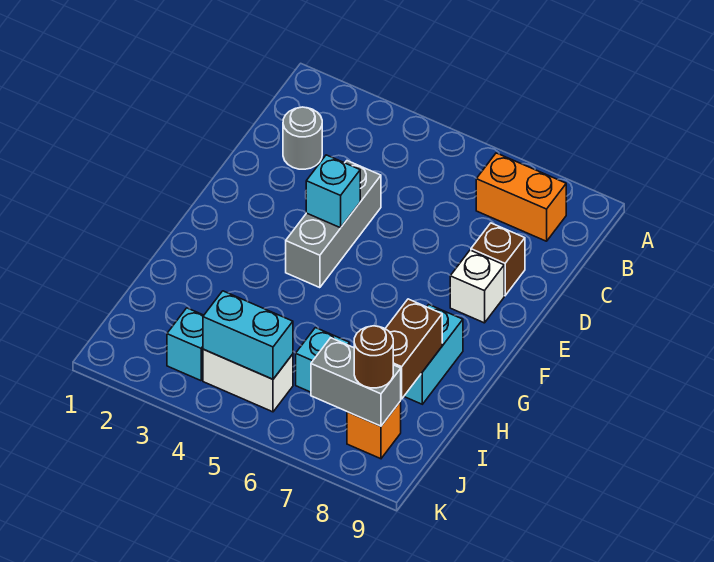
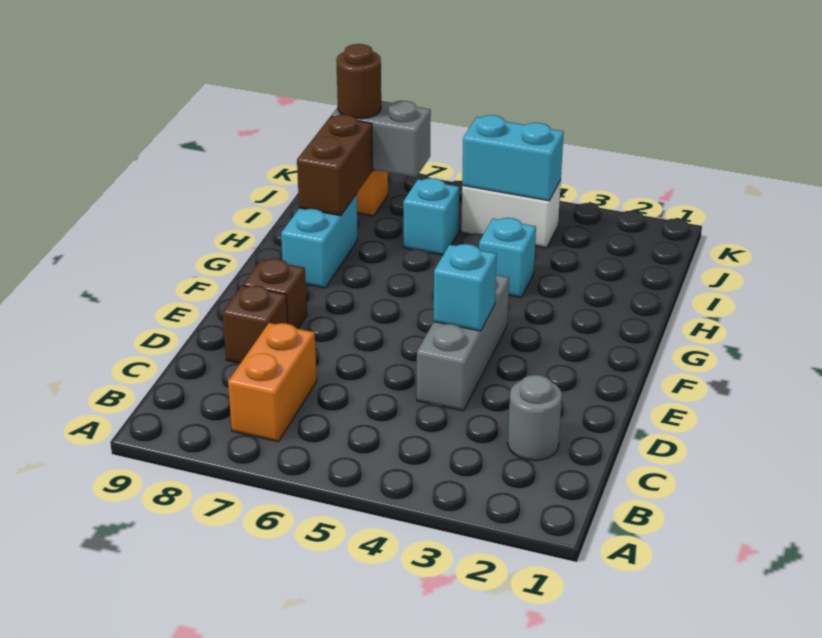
orange 1x2 brick [476,153,566,241] -> orange 1x2 brick turned to [228,323,317,442]
white 1x1 brick [450,250,504,323] -> brown 1x1 brick [243,259,307,329]
cyan 1x1 brick [167,308,204,381] -> cyan 1x1 brick moved to [479,218,536,297]

